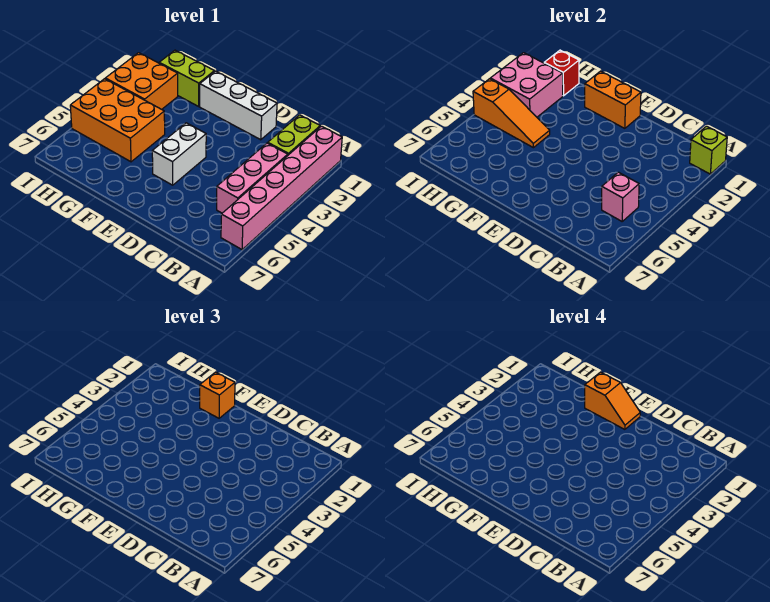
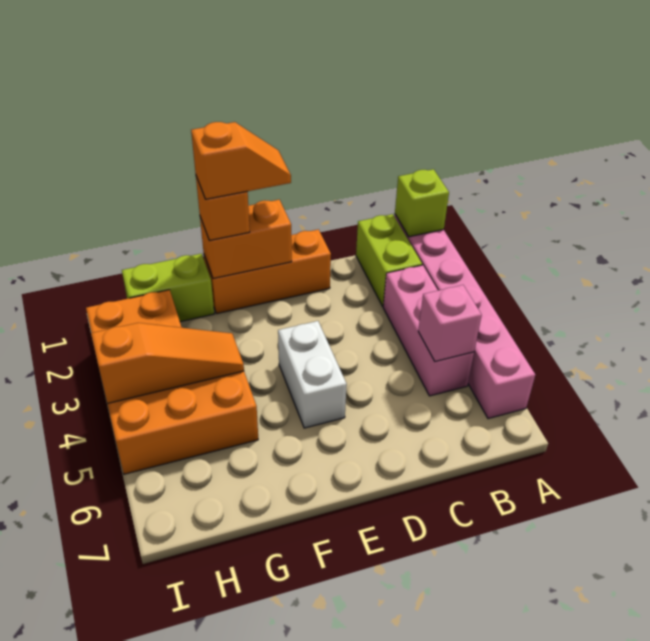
white 1x3 brick [200,71,277,140] -> orange 1x3 brick [204,229,331,314]
red 1x1 brick [544,50,579,96] -> none
pink 2x2 brick [490,53,563,117] -> none

